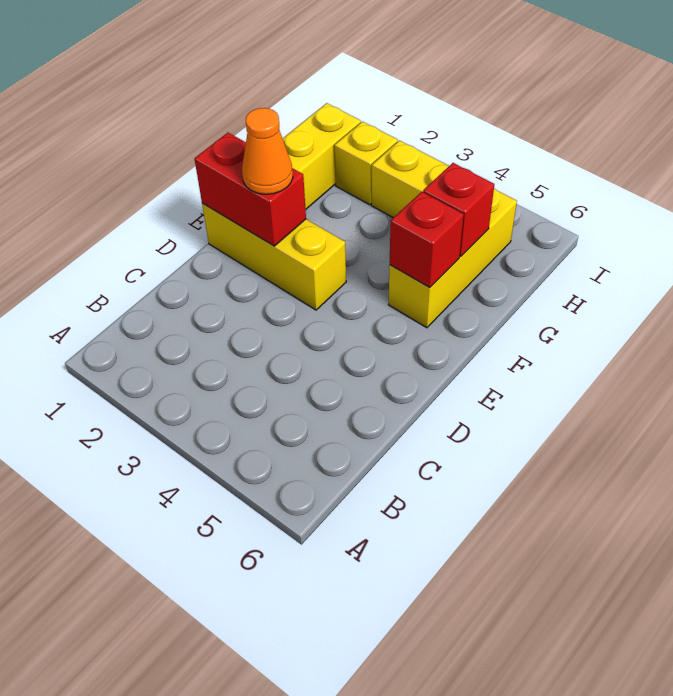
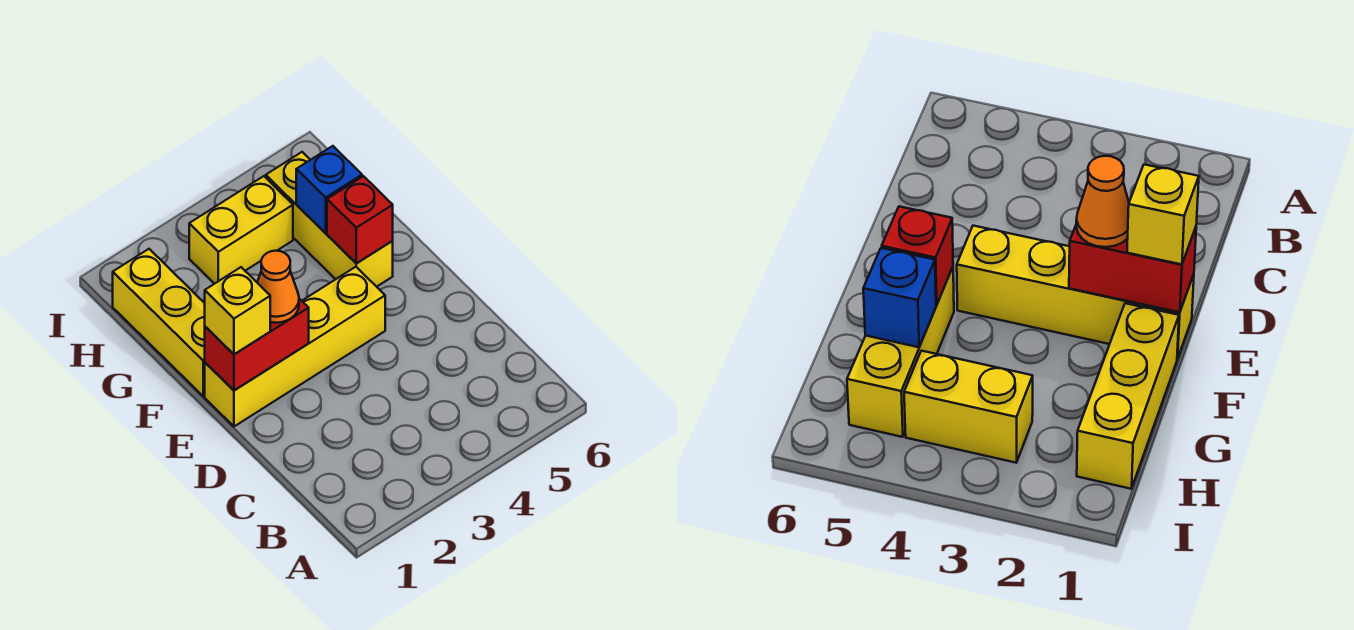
yellow 1x3 brick [202,203,346,310] -> yellow 1x4 brick [205,267,385,426]
red 1x1 brick [423,163,494,256] -> blue 1x1 brick [296,146,362,233]
yellow 1x1 brick [334,122,398,205] -> yellow 1x1 brick moved to [205,267,270,354]

